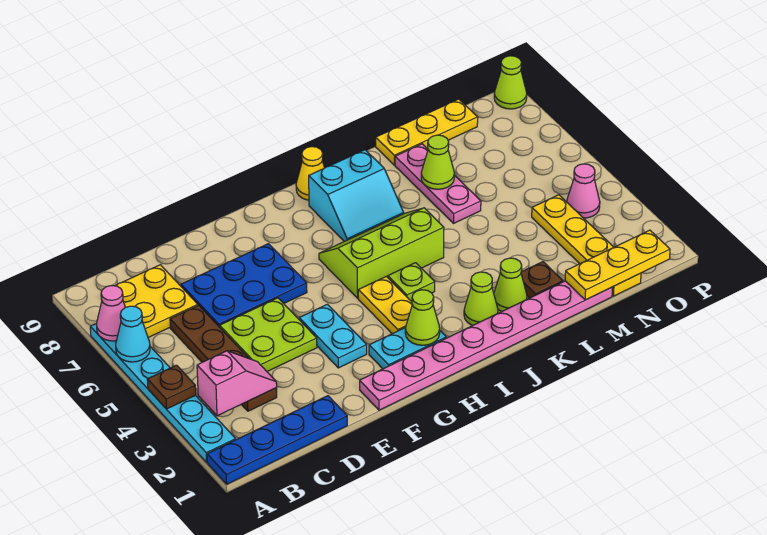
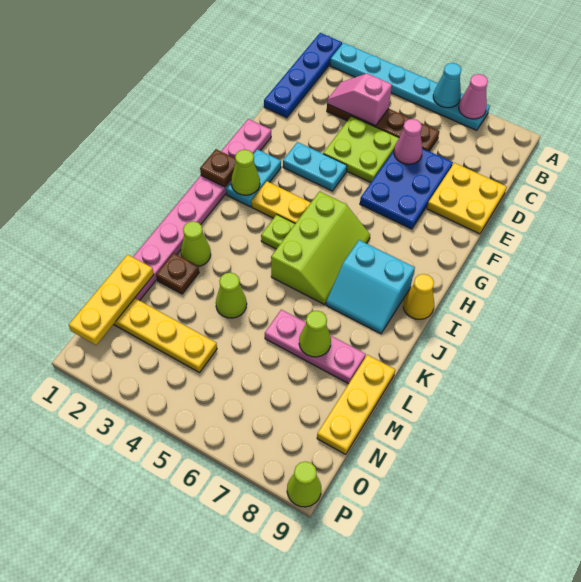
brown 1x1 plate [147,365,196,409] -> brown 1x1 plate moved to [200,149,236,187]
pink 1x2 slope [197,351,277,416] -> pink 1x2 slope turned to [327,73,392,126]
yellow 2x2 plate [115,265,198,338] -> yellow 2x2 plate moved to [427,163,507,234]
cyan 2x2 slope [309,150,404,241] -> cyan 2x2 slope turned to [326,240,415,334]
lime 1x1 cone [464,272,498,326] -> lime 1x1 cone moved to [216,273,247,318]
pink 1x1 cone [567,164,600,218] -> pink 1x1 cone moved to [394,119,422,164]

